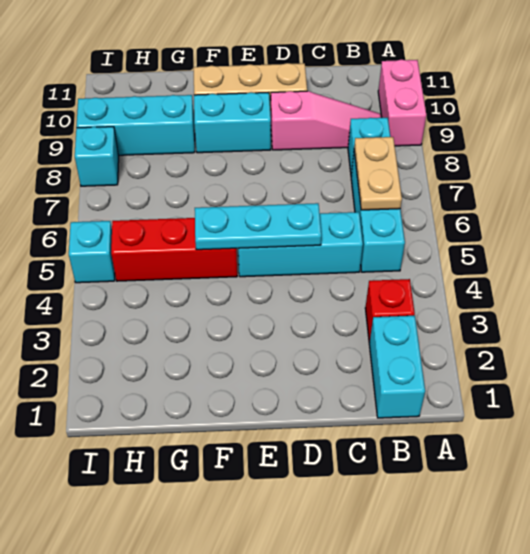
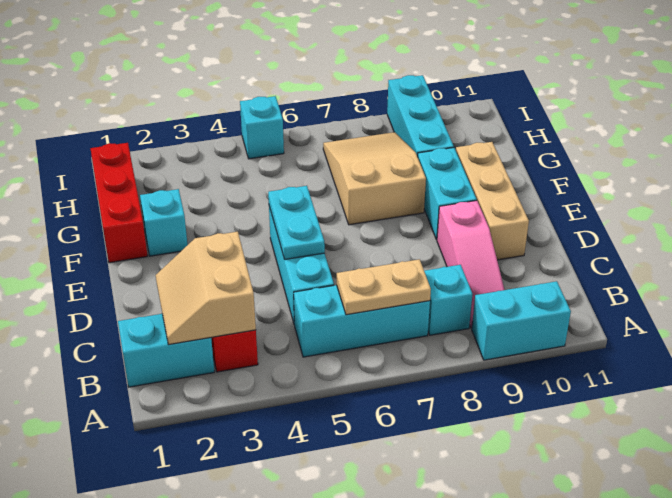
pink 1x2 brick [378,60,426,146] -> cyan 1x2 brick [472,281,571,360]
none -> tan 2x2 slope [156,232,256,345]
cyan 1x3 plate [195,203,321,250] -> cyan 1x2 plate [268,186,325,259]
red 1x3 brick [111,218,237,281] -> red 1x3 brick moved to [90,143,147,263]
none -> tan 2x3 slope [323,132,426,225]
cyan 1x1 brick [75,127,119,186] -> cyan 1x1 brick moved to [140,189,188,256]

